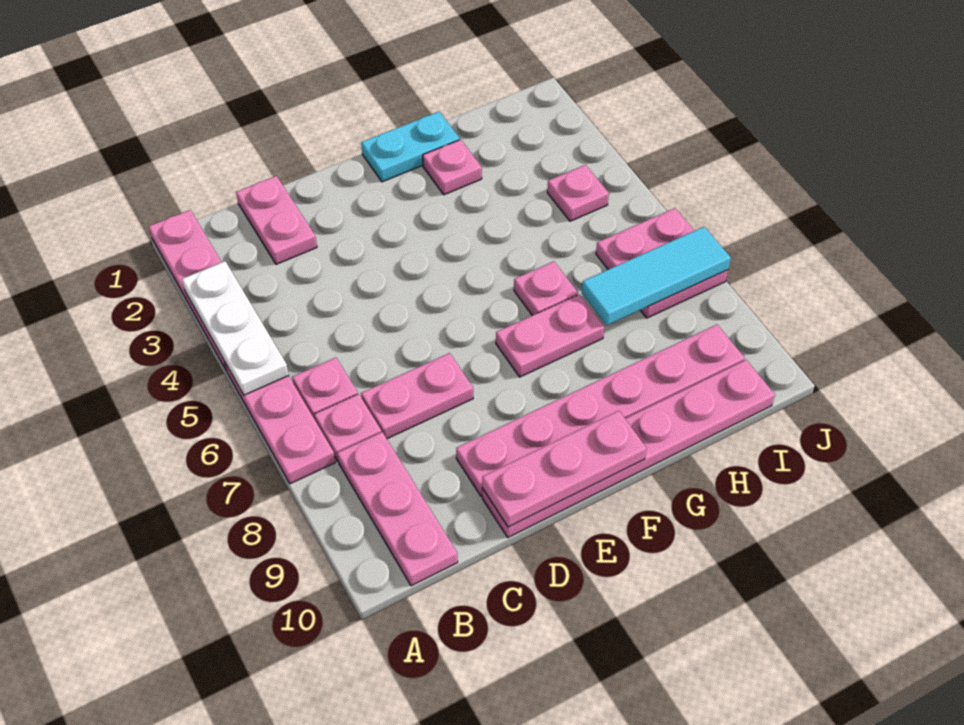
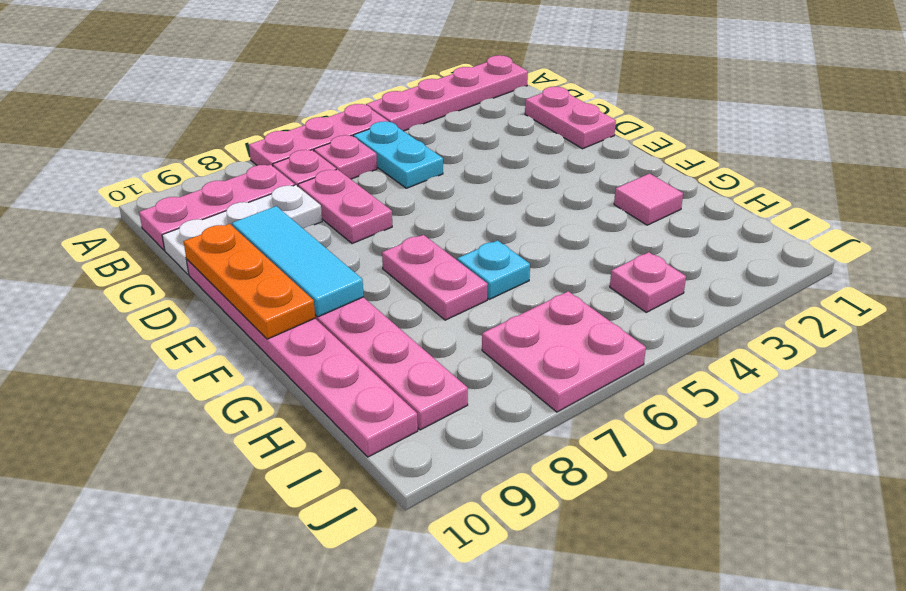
white 1x3 plate [182,261,289,395] -> white 1x3 plate moved to [162,185,322,275]
pink 1x2 plate [236,176,317,264] -> pink 1x2 plate turned to [525,87,616,149]
pink 1x3 plate [482,411,647,527] -> orange 1x3 plate [184,224,315,339]
cyan 1x2 plate [361,112,460,182] -> cyan 1x2 plate moved to [353,121,443,188]
pink 1x1 plate [423,140,482,195] -> pink 1x1 tile [614,173,683,225]
pink 1x1 plate [514,261,578,316] -> cyan 1x1 plate [457,241,530,299]
cyan 1x3 tile [582,227,731,325] -> cyan 1x3 tile moved to [232,206,364,317]

